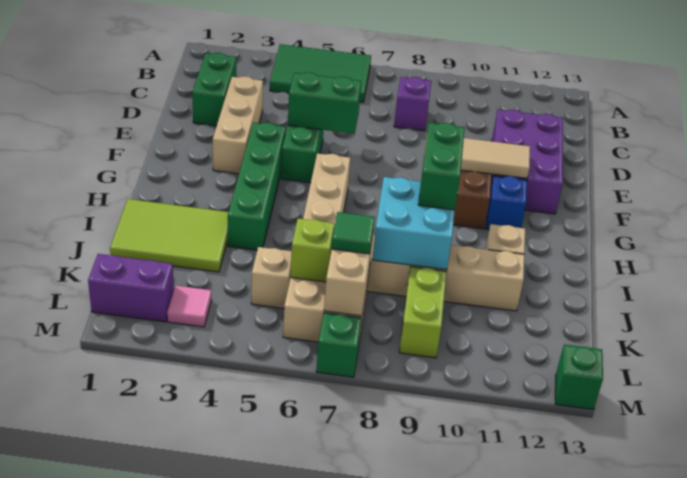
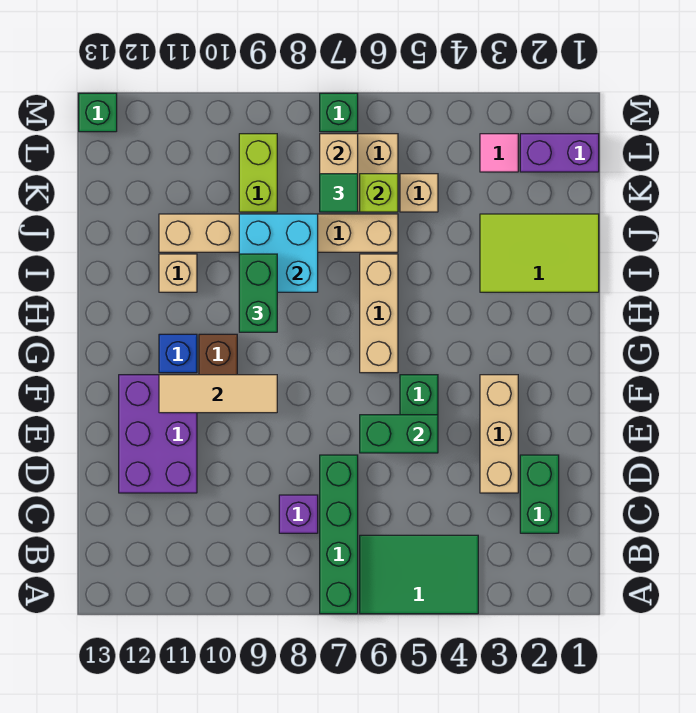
green 1x4 brick [228,123,286,250] -> green 1x4 brick moved to [320,455,358,614]

